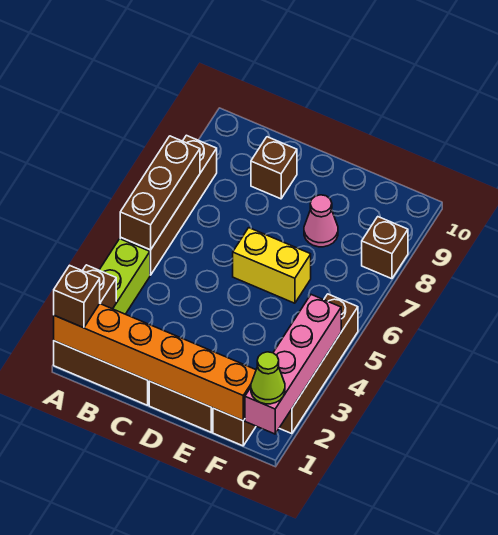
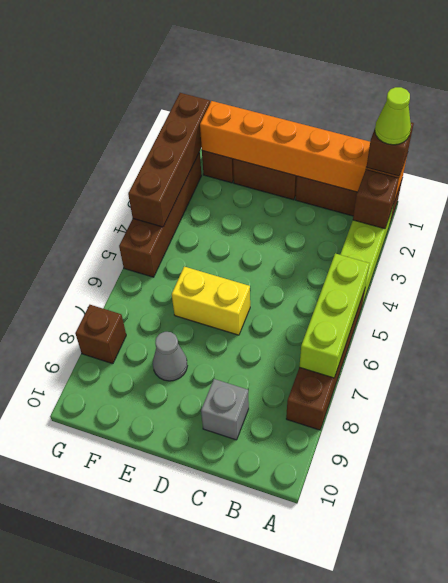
brown 1x3 brick [120,136,200,250] -> lime 1x3 brick [299,253,370,378]
brown 1x1 brick [251,137,297,199] -> grey 1x1 brick [201,379,249,440]
pink 1x1 cone [304,195,338,247] -> grey 1x1 cone [153,332,187,381]
pink 1x4 brick [245,295,341,434] -> brown 1x4 brick [128,93,210,227]
lime 1x1 cone [251,352,285,404] -> lime 1x1 cone moved to [375,87,411,145]

